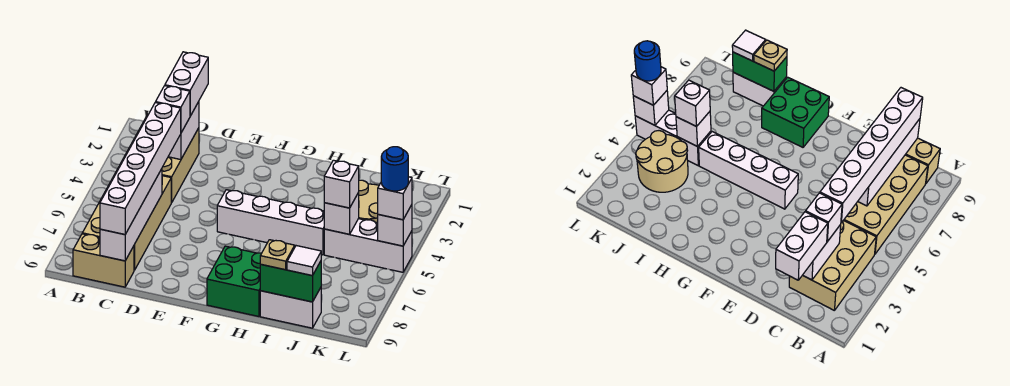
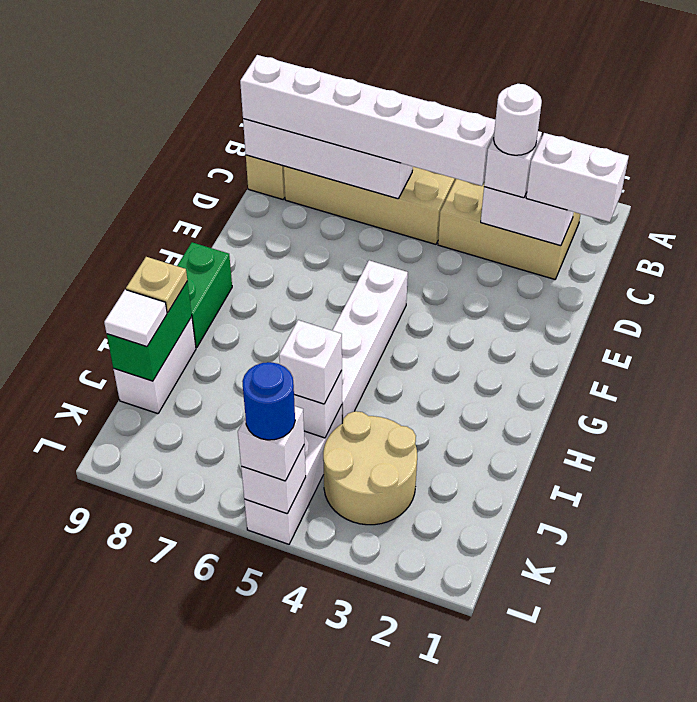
none -> white 1x1 round brick [494,84,542,155]
green 2x2 brick [207,246,262,316] -> green 1x2 brick [177,242,232,348]

